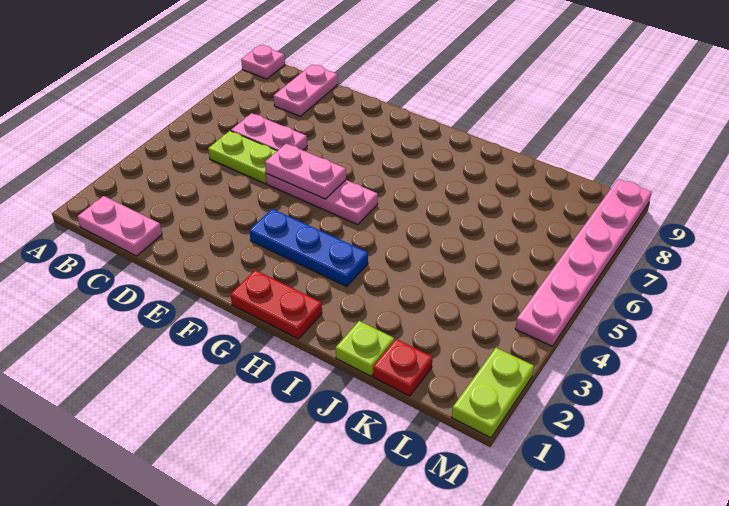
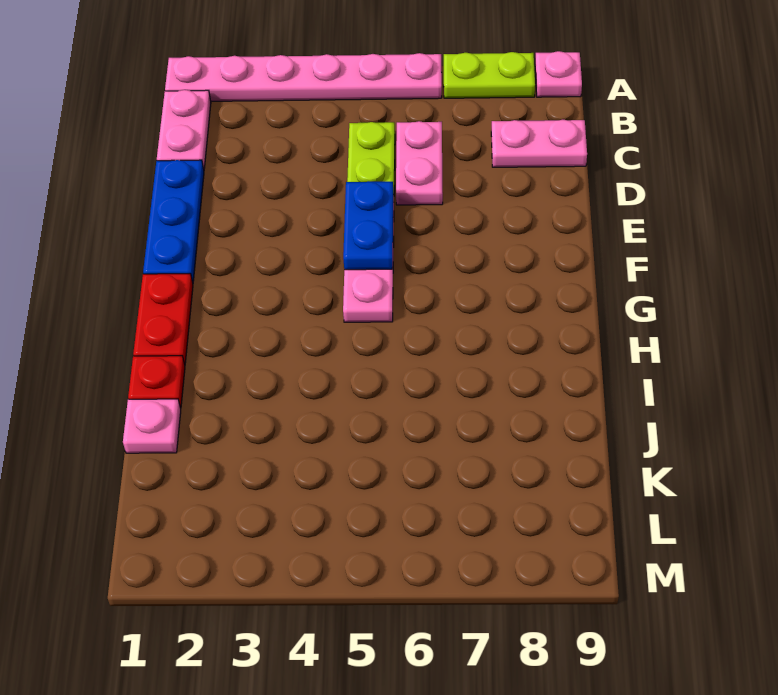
pink 1x2 plate [265,143,346,199] -> blue 1x2 plate [343,182,393,270]
blue 1x3 plate [249,209,368,286] -> blue 1x3 plate moved to [143,160,204,283]
lime 1x1 plate [336,321,394,376] -> pink 1x1 plate [123,399,181,453]
red 1x1 plate [373,339,433,396] -> red 1x1 plate moved to [128,356,185,408]
lime 1x2 plate [452,348,534,438] -> lime 1x2 plate moved to [444,52,535,98]
pink 1x6 plate [515,179,652,346] -> pink 1x6 plate moved to [165,53,442,101]

